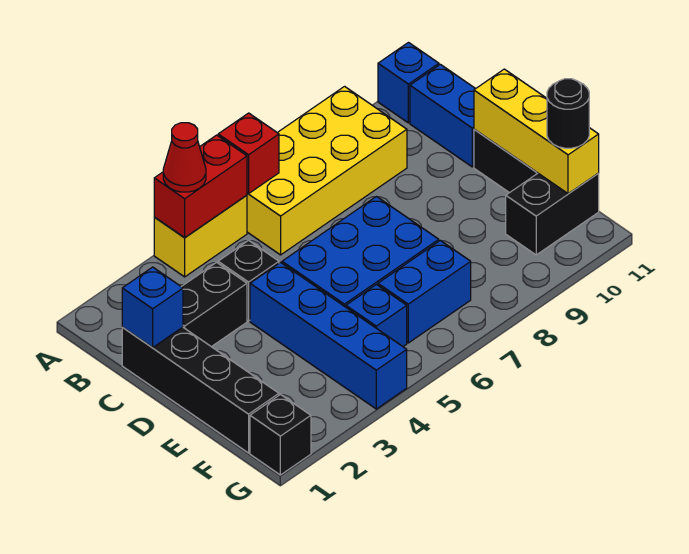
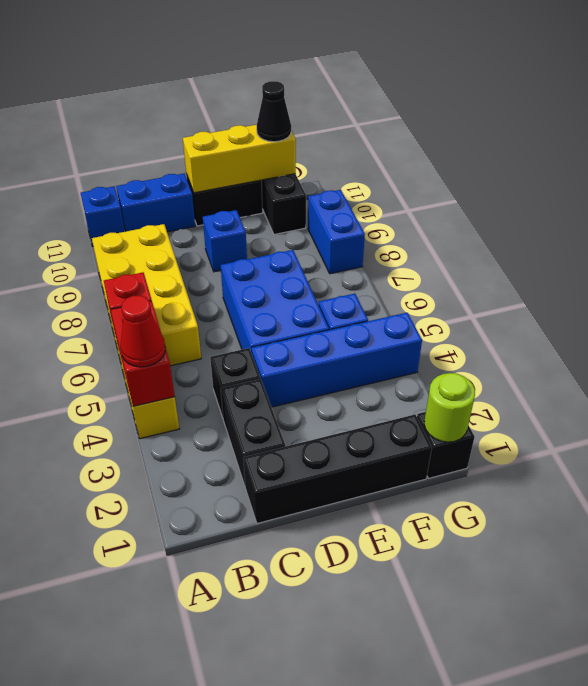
blue 1x1 brick [122,267,183,347] -> blue 1x1 brick moved to [203,210,247,272]
blue 1x2 brick [378,240,471,343] -> blue 1x2 brick moved to [308,190,365,274]
black 1x1 round brick [547,79,589,148] -> black 1x1 cone [257,81,291,142]
none -> lime 1x1 round brick [424,373,475,442]

